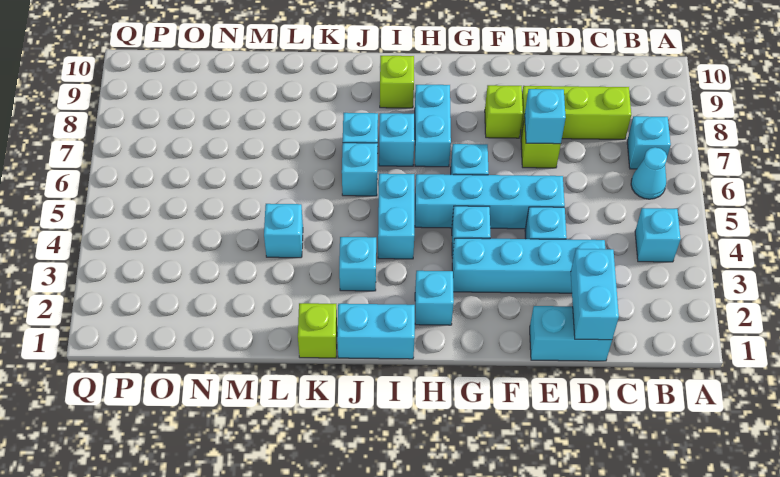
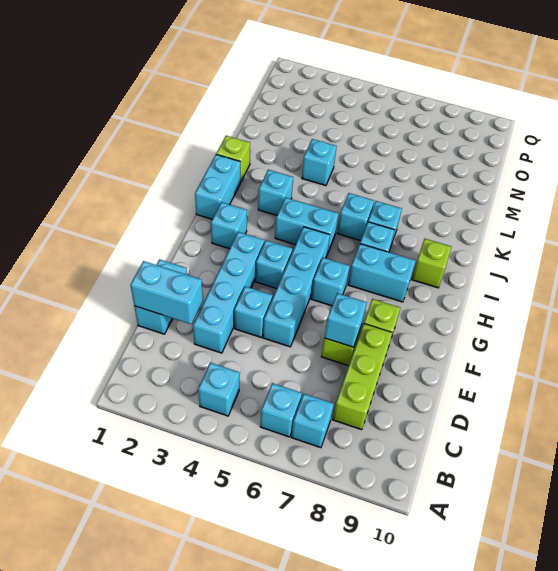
cyan 1x1 cone [631,147,667,199] -> cyan 1x1 brick [260,383,302,437]

